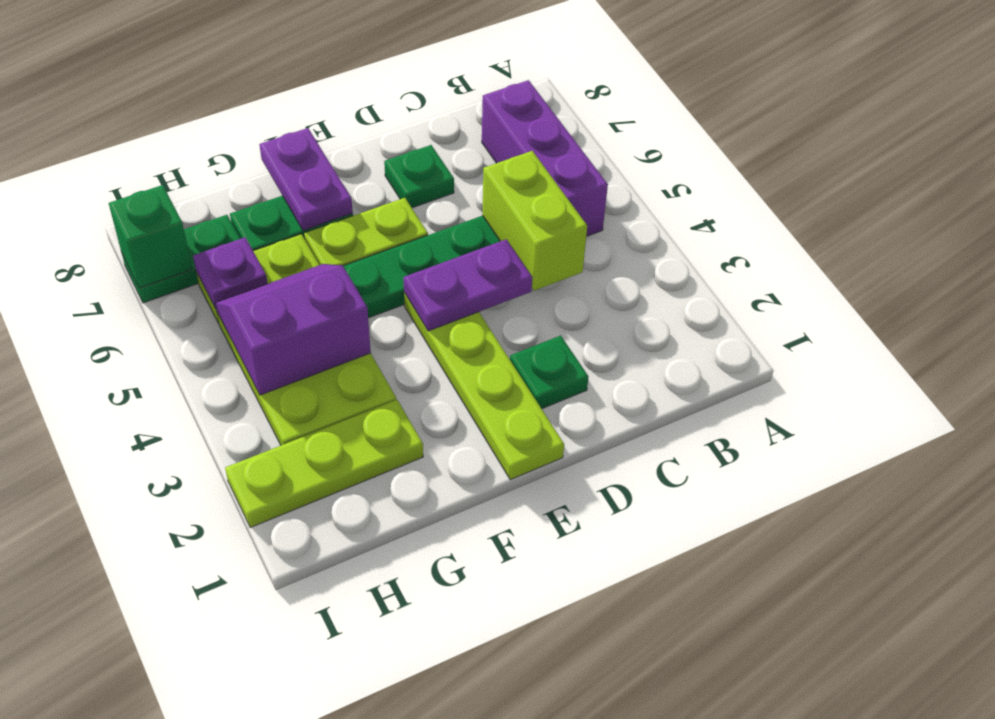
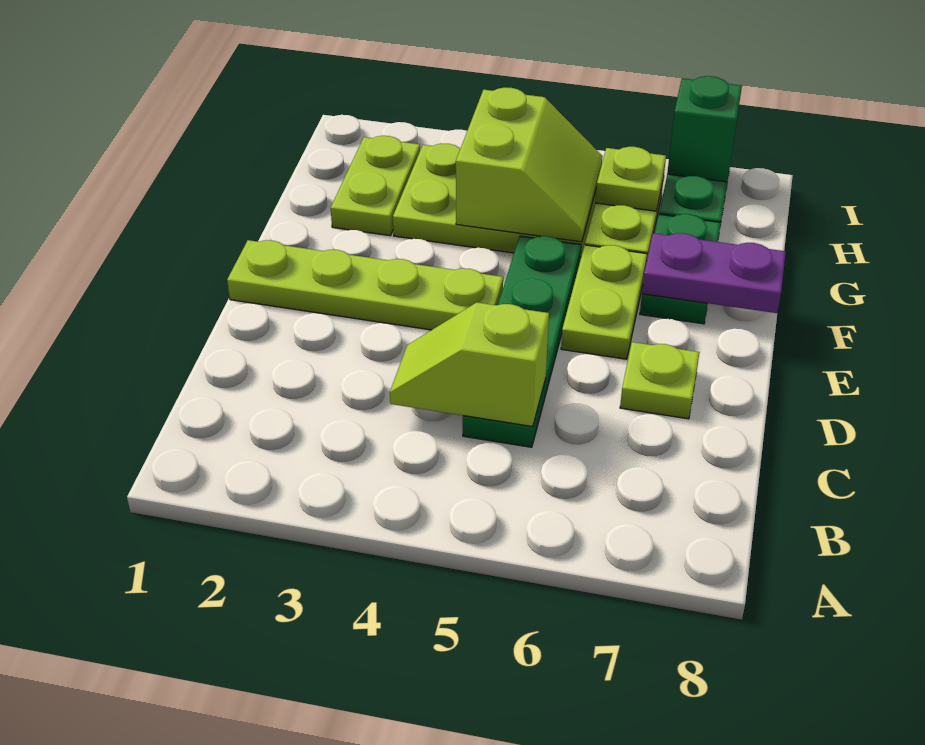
purple 1x3 brick [482,80,608,236] -> none
lime 1x2 brick [482,151,587,291] -> lime 1x2 slope [390,302,549,427]
green 1x1 plate [510,336,588,409] -> none
purple 1x2 plate [403,239,532,331] -> none
green 1x1 plate [384,145,454,208] -> lime 1x1 plate [620,342,700,419]
lime 1x3 plate [225,400,423,528] -> lime 1x2 plate [331,135,420,236]
purple 2x2 slope [215,264,371,395] -> lime 2x2 slope [456,87,603,242]
purple 1x1 plate [193,237,268,309] -> lime 1x1 plate [595,147,666,211]

